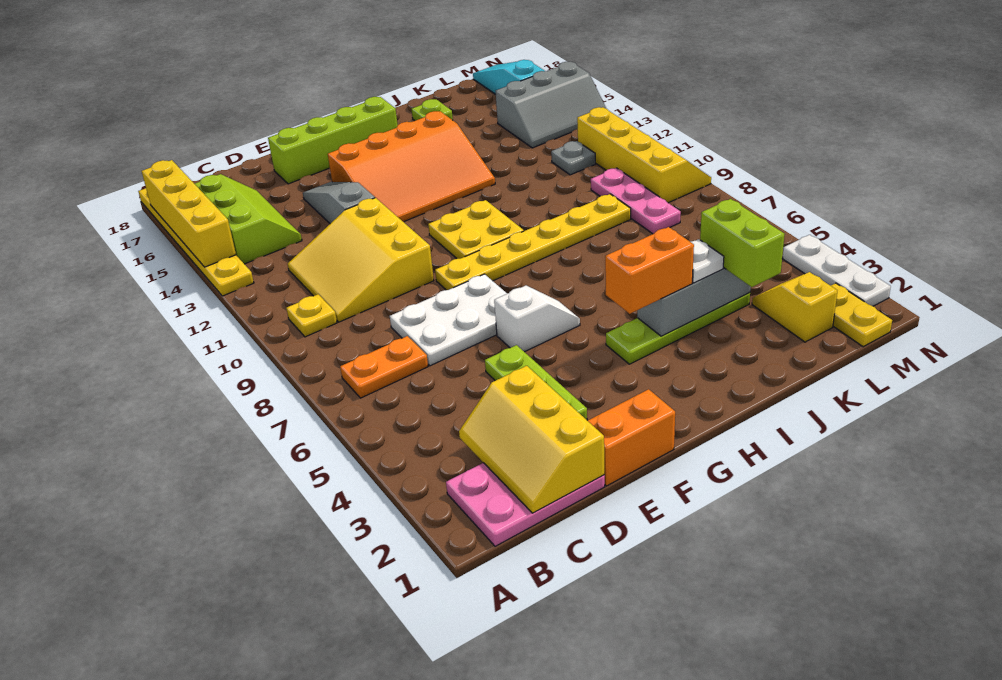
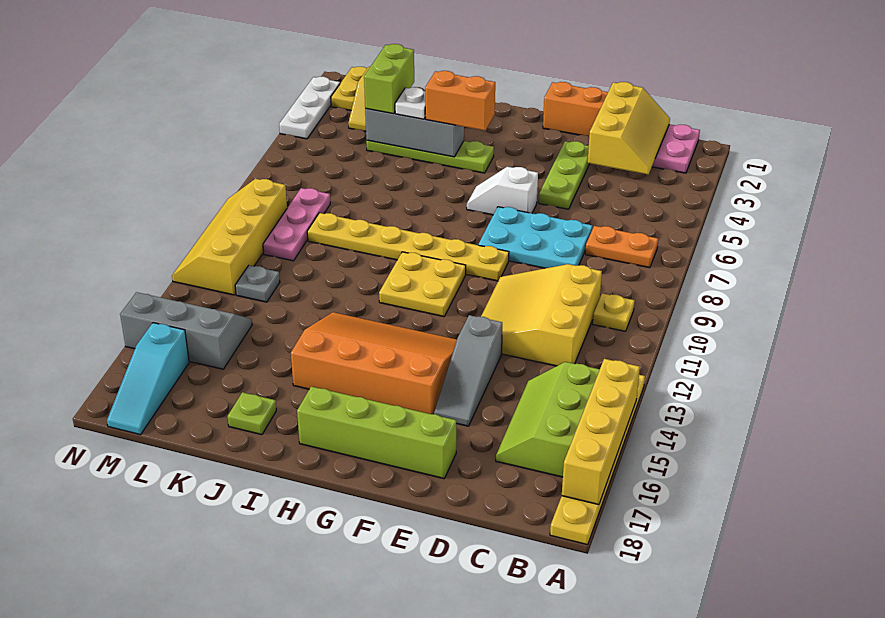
yellow 3x3 slope [288,198,434,322] -> yellow 3x3 slope turned to [481,264,602,366]
white 2x3 plate [390,274,507,366] -> cyan 2x3 plate [478,207,592,268]

